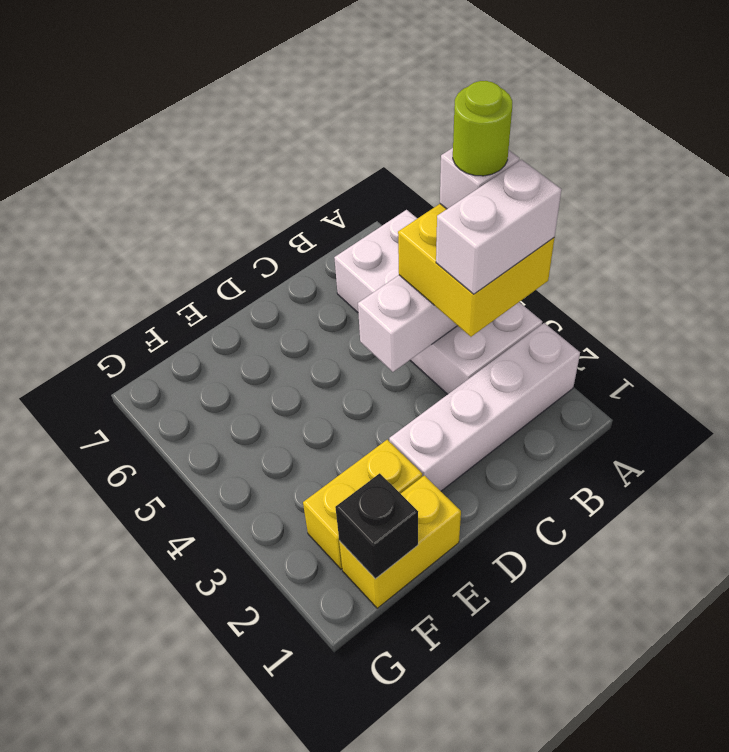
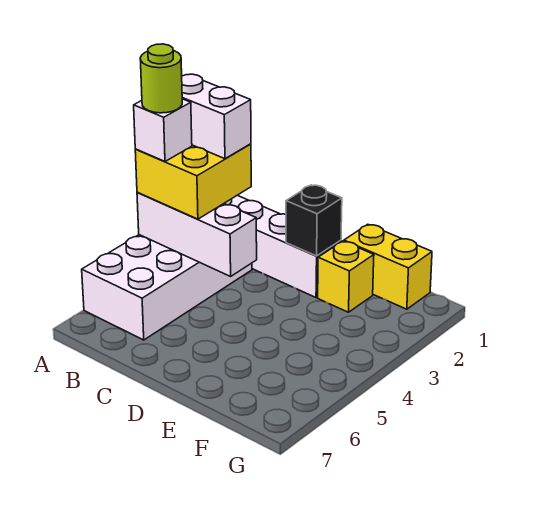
yellow 1x2 brick [303,440,422,569] -> yellow 1x1 brick [318,241,374,312]
black 1x1 brick [335,473,418,579] -> black 1x1 brick moved to [286,185,342,256]

